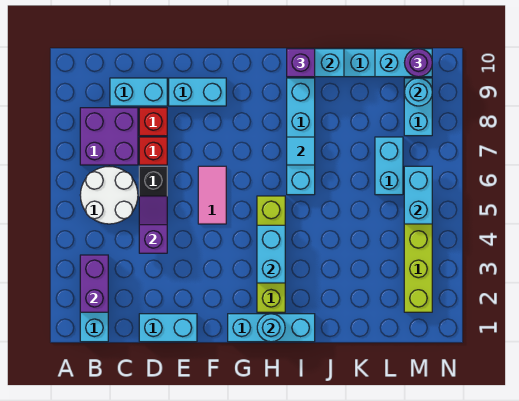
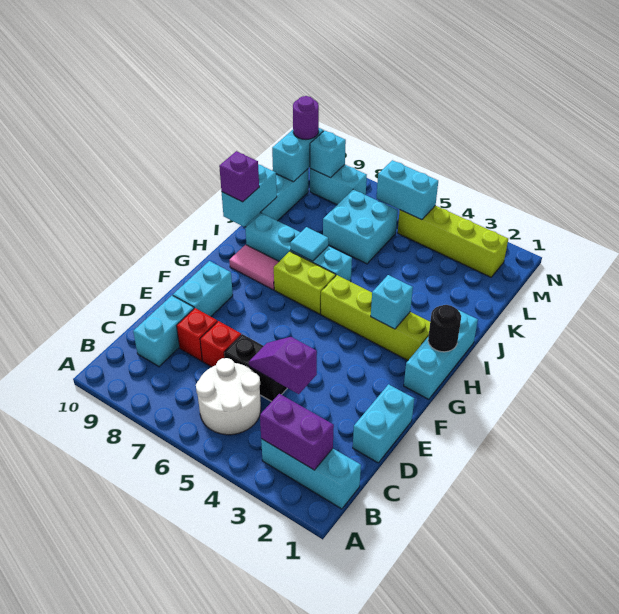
purple 2x2 brick [80,108,138,165] -> none
pink 1x2 tile [198,166,226,224] -> pink 1x2 tile moved to [229,245,279,290]
cyan 1x1 round brick [257,314,285,342] -> black 1x1 round brick [428,305,461,352]
cyan 1x2 brick [257,225,285,283] -> cyan 1x1 brick [371,275,413,329]
none -> lime 1x2 brick [274,251,336,314]
cyan 1x2 brick [375,137,403,195] -> cyan 2x2 brick [323,190,398,264]
cyan 1x1 round brick [404,78,432,106] -> cyan 1x1 brick [310,130,346,178]

